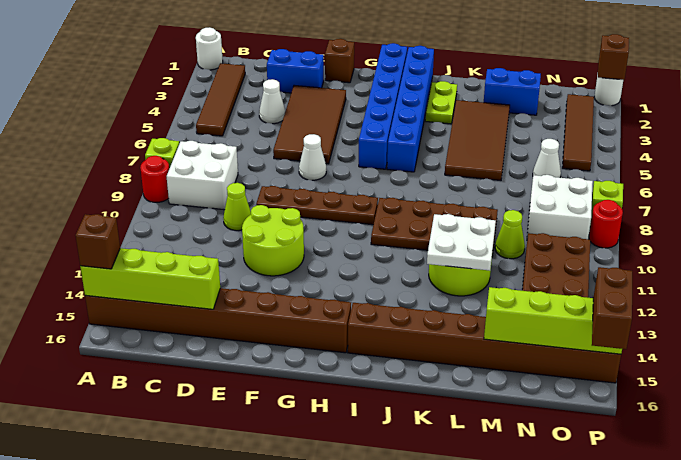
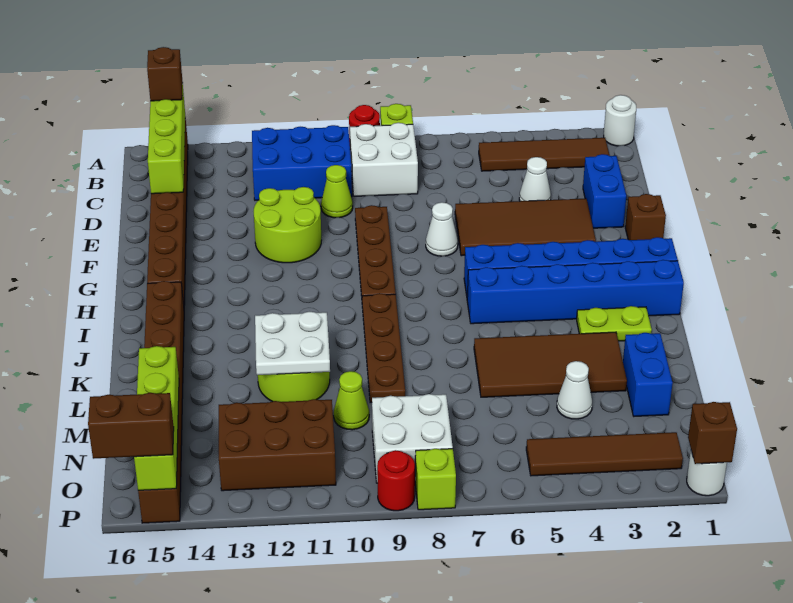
none -> blue 2x3 brick [252,125,352,200]
brown 2x4 plate [371,198,498,256] -> brown 1x4 plate [362,293,405,403]
white 1x1 cone [533,139,561,178] -> white 1x1 cone moved to [557,361,592,419]

